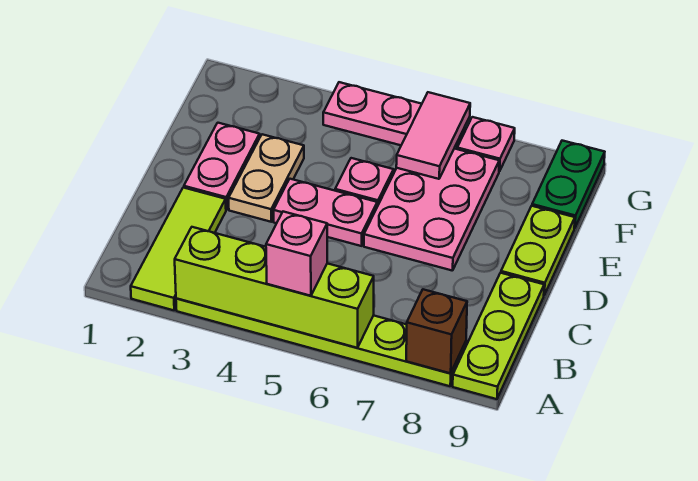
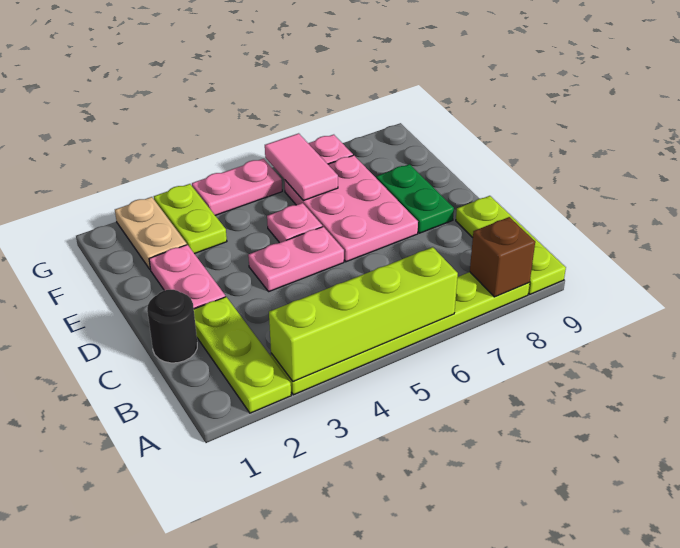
lime 1x3 tile [131,188,226,310] -> lime 1x3 plate [194,297,291,413]
pink 1x1 brick [266,212,327,296] -> none
none -> black 1x1 round brick [147,290,197,363]
tan 1x2 plate [229,134,304,222] -> tan 1x2 plate moved to [115,197,187,270]
lime 1x2 plate [501,206,575,295] -> lime 1x2 plate moved to [154,184,227,254]
green 1x2 plate [532,141,605,228] -> green 1x2 plate moved to [376,164,454,233]

